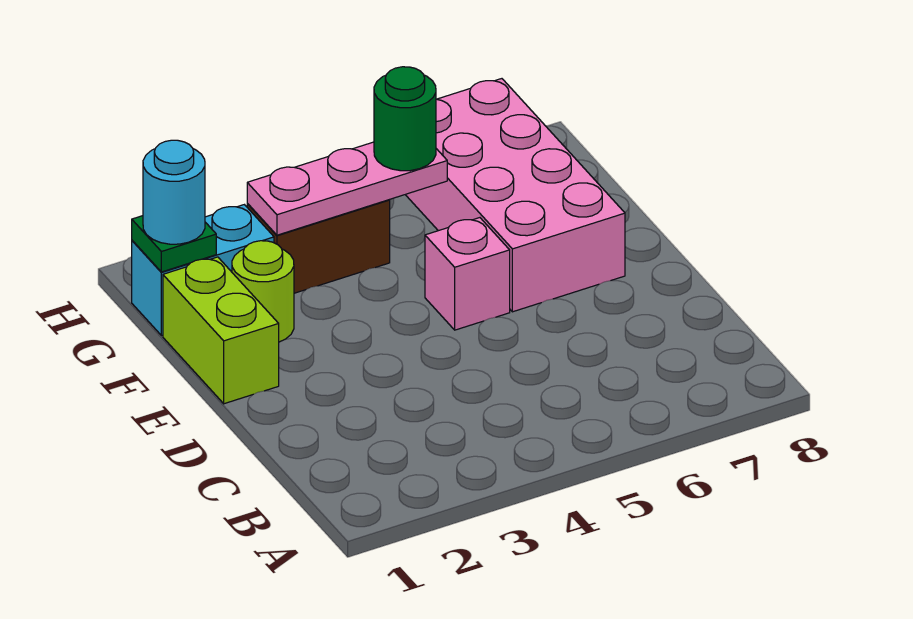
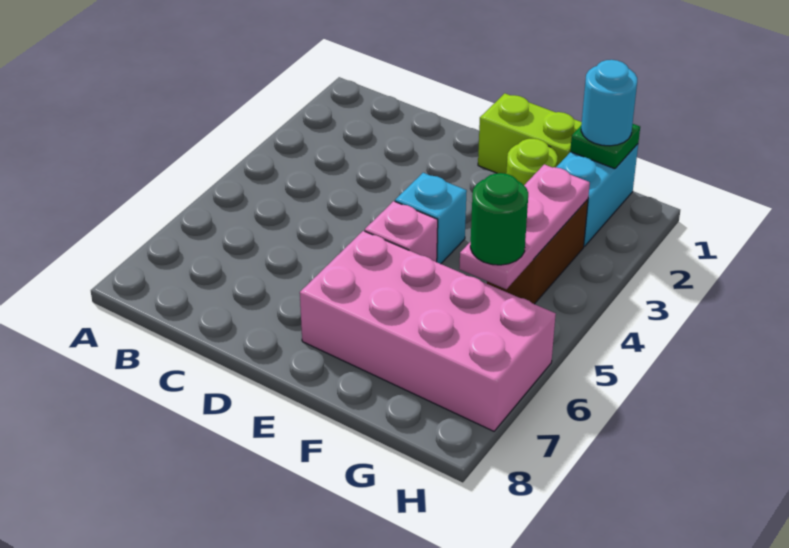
none -> cyan 1x1 brick [395,173,467,264]

